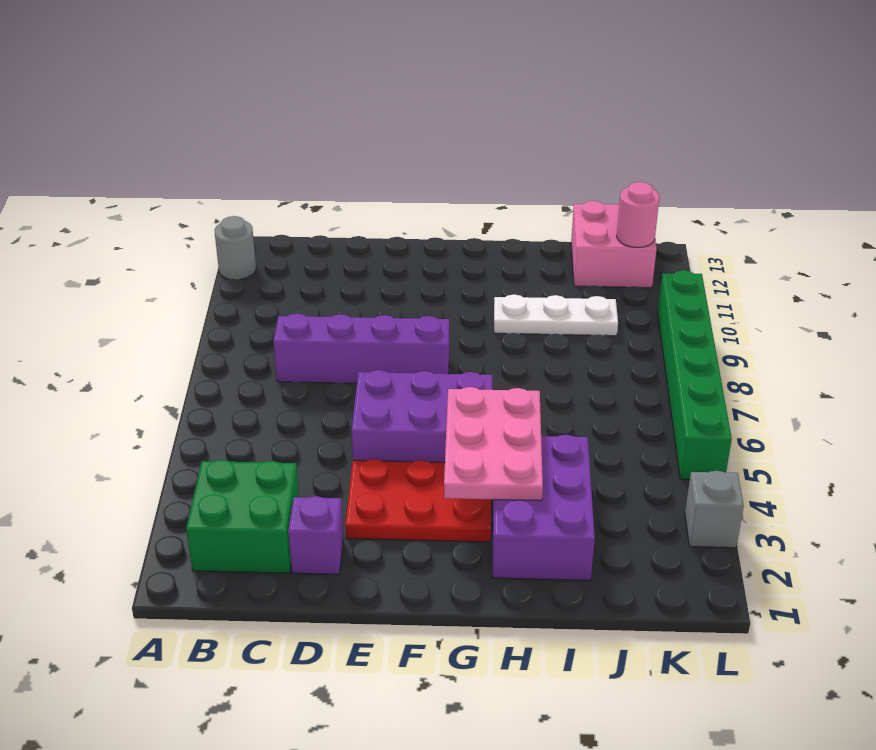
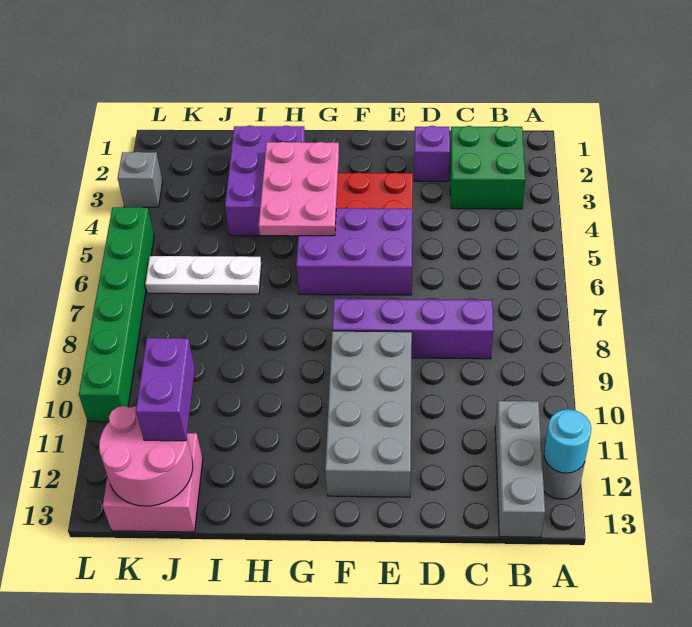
none -> cyan 1x1 round brick [544,409,591,473]
none -> grey 1x3 brick [495,401,545,537]
none -> grey 2x4 brick [325,331,412,497]
white 1x3 plate [494,294,618,336] -> white 1x3 plate moved to [145,256,262,294]
none -> purple 1x2 brick [136,338,195,441]
pink 1x1 round brick [617,182,660,248] -> pink 2x2 round brick [99,406,193,506]

